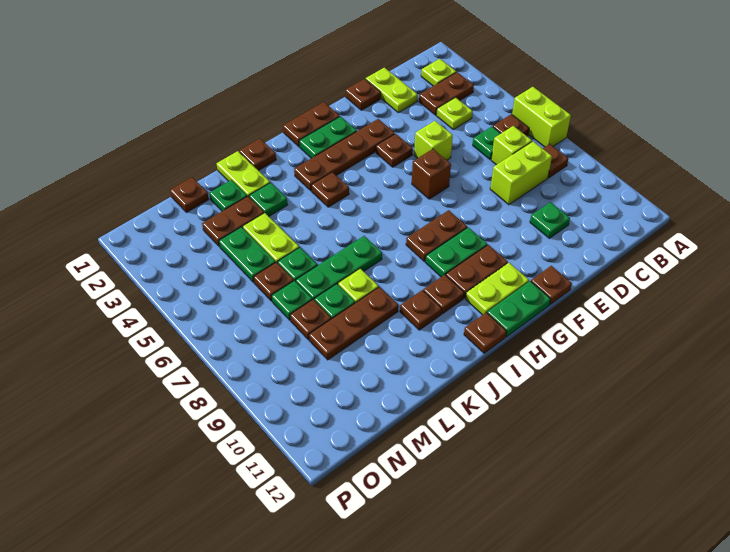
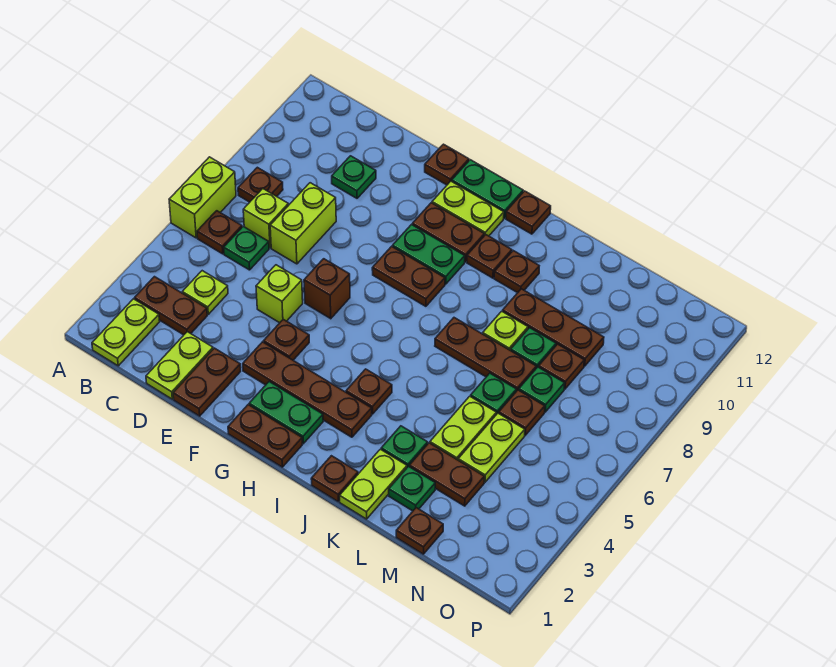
lime 1x1 plate [421,59,456,86] -> lime 1x2 plate [92,299,160,366]
lime 1x2 brick [490,141,552,205] -> lime 1x2 brick turned to [270,183,336,264]
brown 1x1 plate [345,79,381,110] -> brown 1x2 plate [173,348,241,416]
green 1x3 plate [296,236,382,300] -> brown 1x3 plate [435,318,536,391]
green 1x2 plate [219,227,276,282] -> lime 1x2 plate [458,413,525,482]

